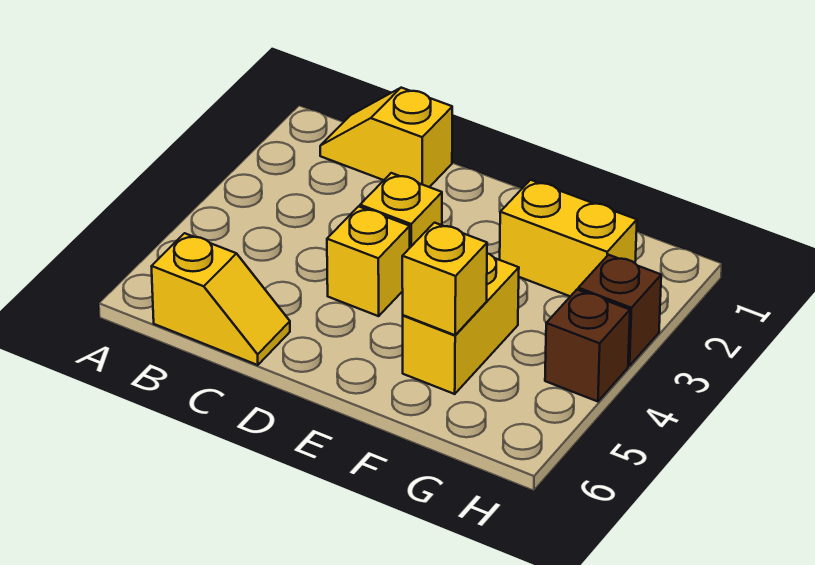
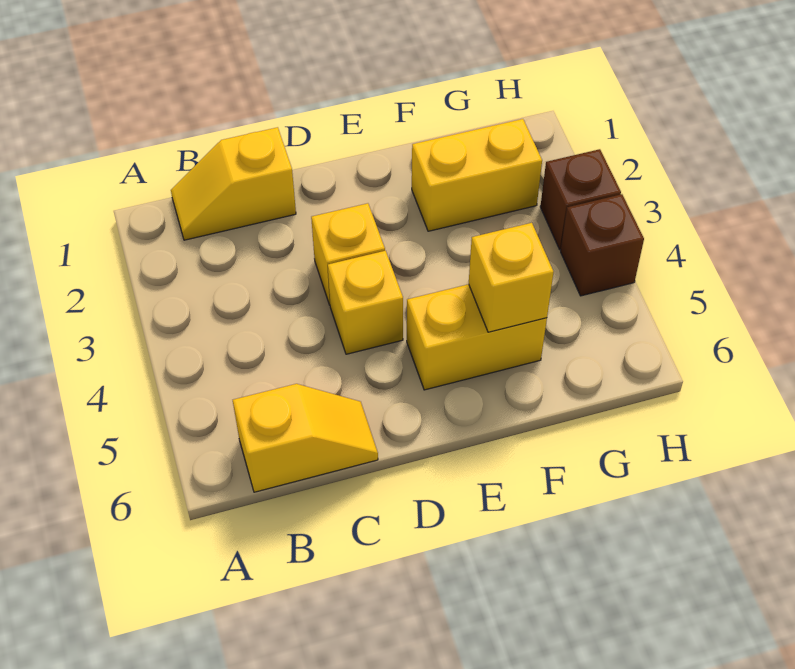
yellow 1x2 brick [403,253,519,394] -> yellow 1x2 brick turned to [407,284,547,390]

